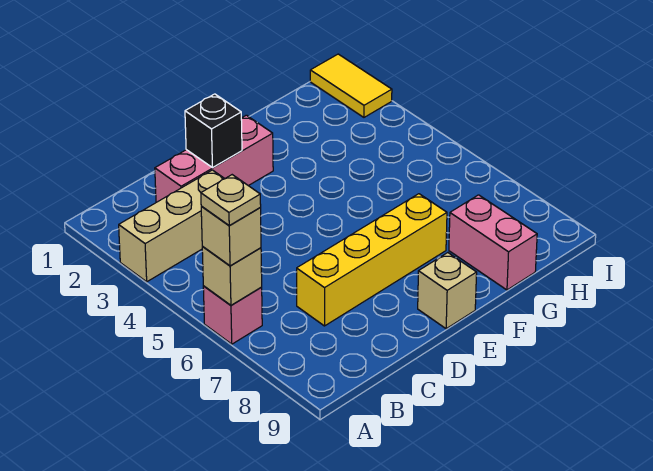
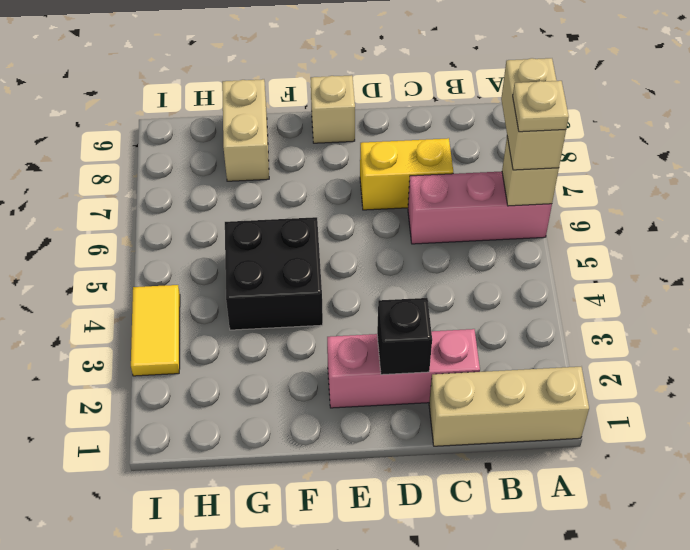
tan 1x3 brick [119,170,225,282] -> tan 1x3 brick moved to [429,367,589,446]
pink 1x1 brick [203,286,262,344] -> pink 1x3 brick [408,171,552,244]
tan 1x1 brick [201,206,261,266] -> tan 1x2 brick [501,58,566,170]
yellow 1x4 brick [297,194,447,326] -> yellow 1x2 brick [360,138,453,210]
none -> black 2x2 brick [225,217,323,330]
pink 1x2 brick [449,195,537,290] -> tan 1x2 brick [222,79,269,181]
yellow 1x2 tile [310,54,392,117] -> yellow 1x2 tile moved to [131,285,180,376]

